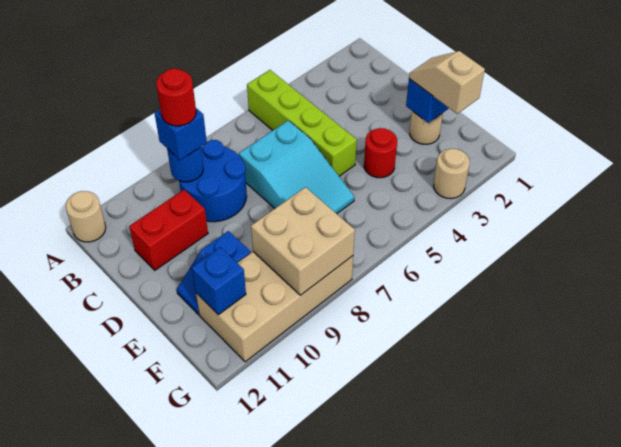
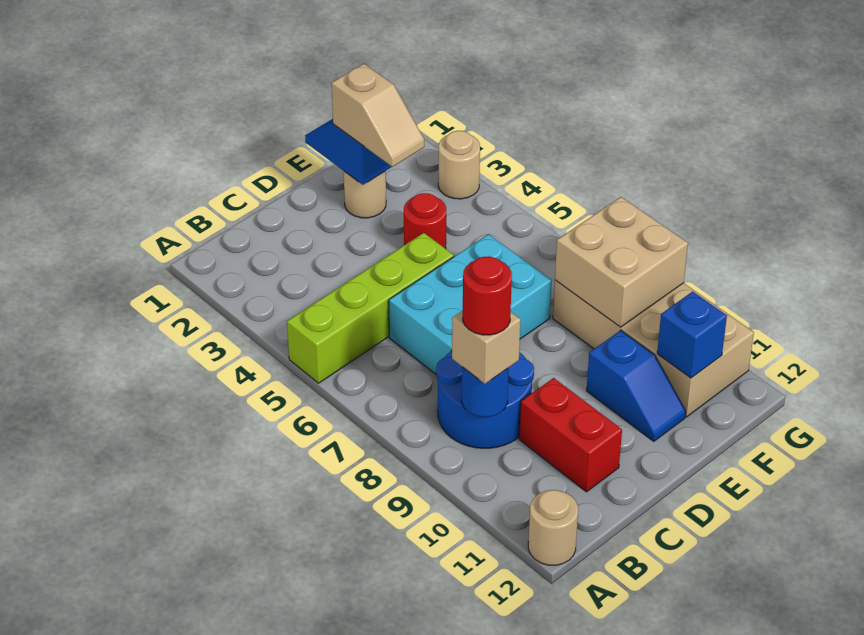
blue 1x1 brick [155,108,207,160] -> tan 1x1 brick [452,311,521,384]
cyan 2x3 slope [239,120,354,214] -> cyan 2x3 brick [389,234,552,374]
tan 1x2 slope [409,51,485,114] -> tan 1x2 slope turned to [331,64,424,167]

